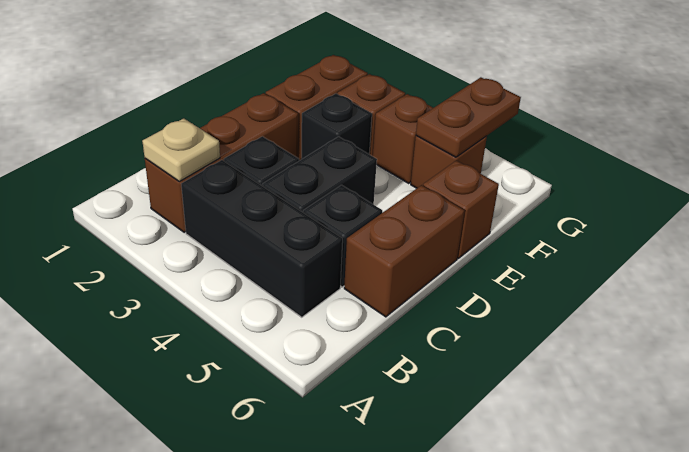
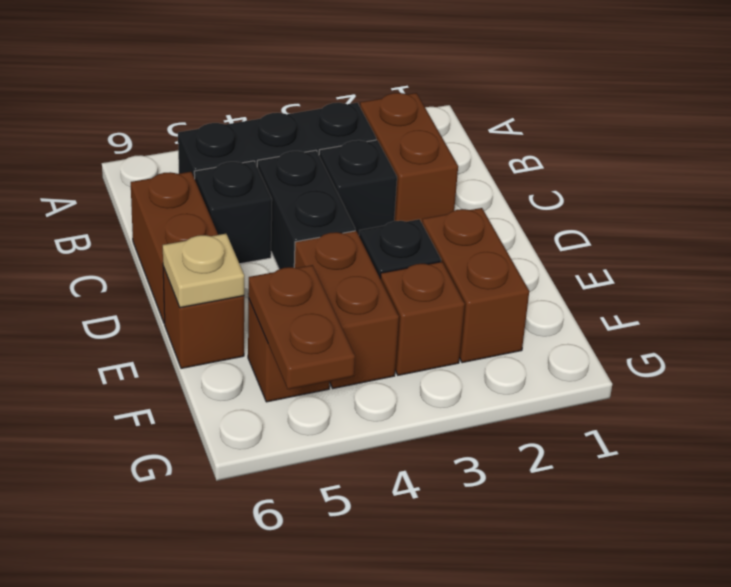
brown 1x3 brick [145,93,298,232] -> brown 1x2 brick [360,93,458,223]
tan 1x1 plate [142,118,220,181] -> tan 1x1 plate moved to [163,234,244,308]
brown 1x1 brick [373,94,433,183] -> brown 1x2 brick [294,231,399,388]

